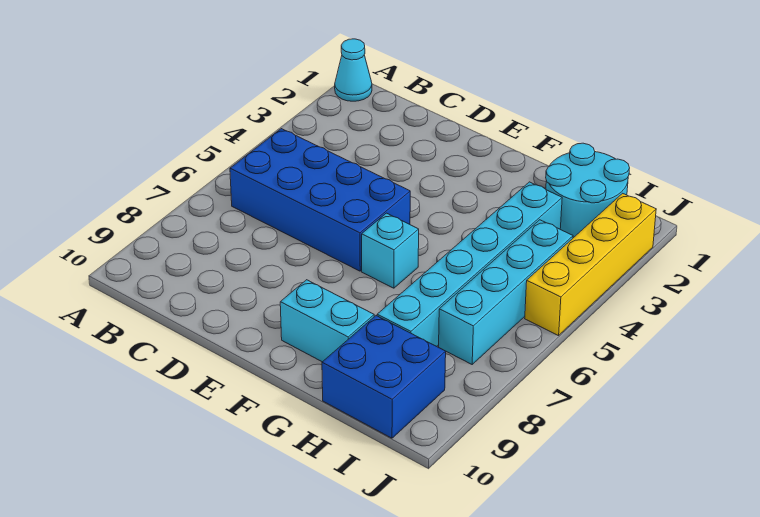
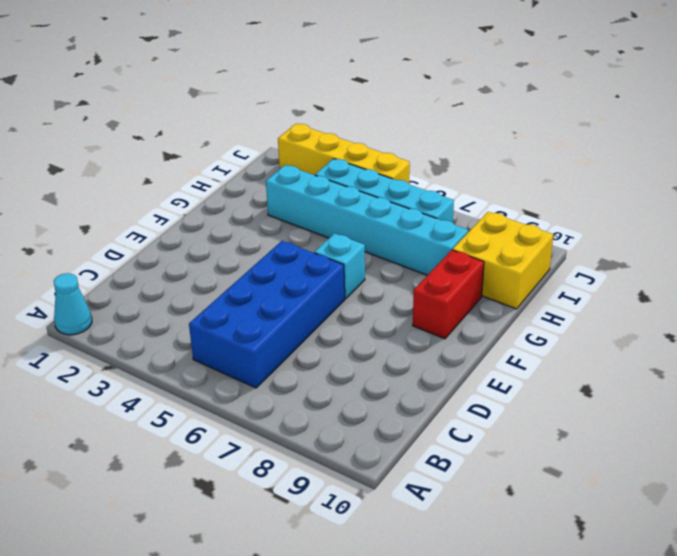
cyan 1x2 brick [280,280,374,362] -> red 1x2 brick [413,250,484,339]
cyan 2x2 round brick [546,143,629,238] -> none
blue 2x2 brick [322,316,446,438] -> yellow 2x2 brick [453,212,553,309]

